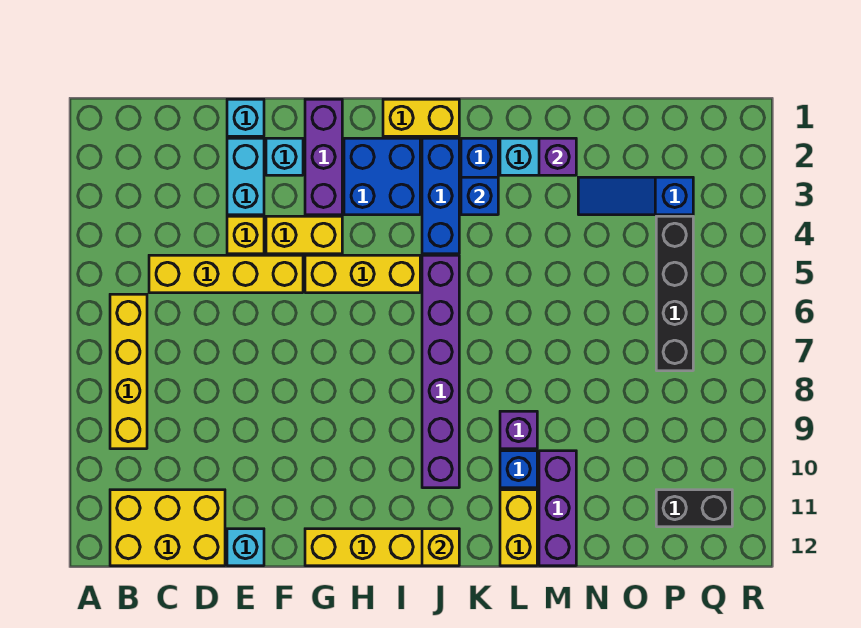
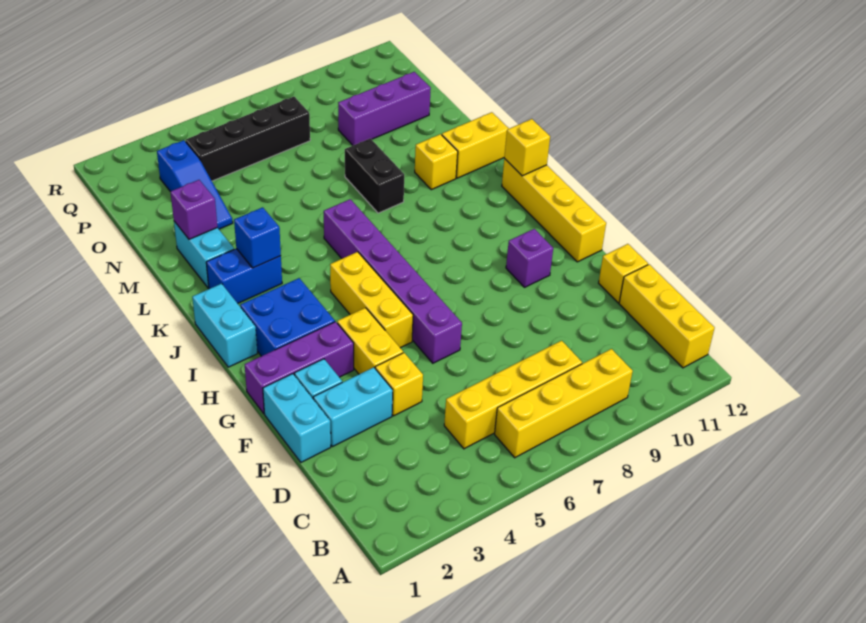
yellow 2x3 brick [110,490,225,566] -> yellow 1x3 brick [619,264,714,368]
yellow 1x4 brick [149,255,303,293] -> yellow 1x4 brick turned to [444,341,582,449]
cyan 1x1 brick [227,99,264,136] -> cyan 1x2 brick [263,374,331,462]
cyan 1x1 brick [227,529,264,566] -> yellow 1x1 brick [599,244,648,303]
yellow 1x2 brick [383,99,459,136] -> cyan 1x2 brick [192,284,257,367]
blue 1x3 brick [422,138,459,254] -> none
purple 1x6 brick [422,255,459,488] -> purple 1x6 brick turned to [324,199,462,363]
purple 1x1 brick [500,411,537,449] -> purple 1x1 brick moved to [506,229,553,287]
blue 1x1 brick [500,451,537,488] -> yellow 1x1 brick [415,134,458,190]
purple 1x3 brick [539,451,576,566] -> purple 1x3 brick moved to [338,72,431,145]
black 1x2 brick [656,490,732,527] -> black 1x2 brick moved to [345,138,404,213]

